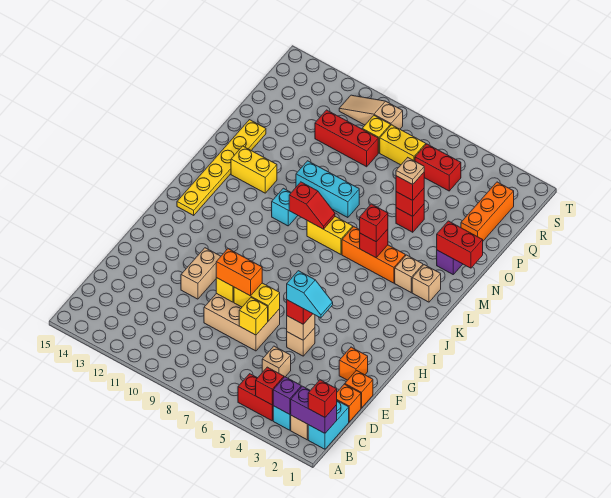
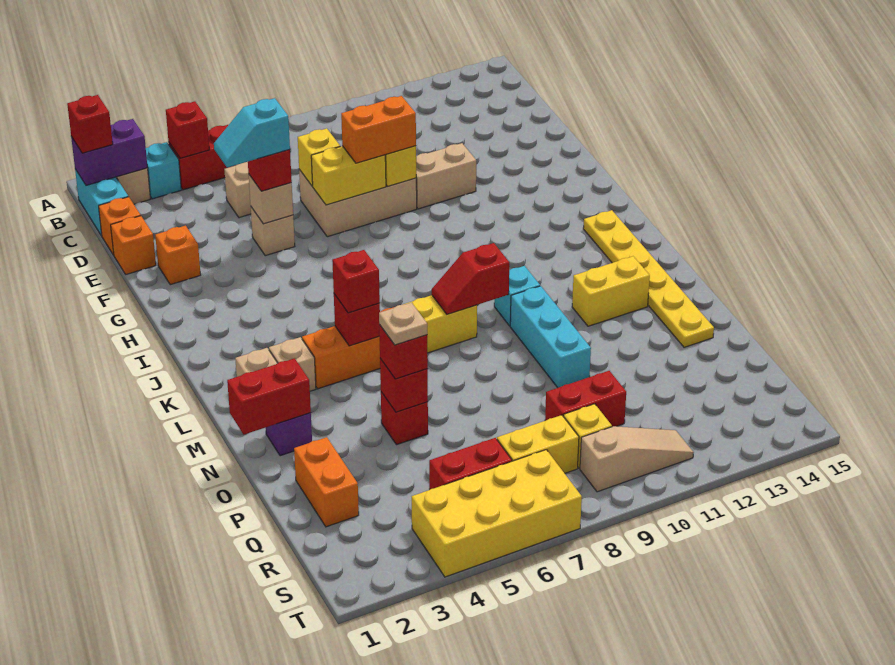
purple 1x1 brick [273,377,301,415] -> none
tan 1x2 brick [181,248,221,299] -> tan 1x2 brick turned to [416,143,476,209]
cyan 1x3 brick [296,161,359,218] -> cyan 1x3 brick turned to [510,286,591,388]
orange 1x3 brick [461,182,514,241] -> orange 1x2 brick [294,437,359,527]
red 1x3 brick [315,110,378,167] -> red 1x2 brick [545,371,626,427]
none -> yellow 2x4 brick [412,450,582,577]

